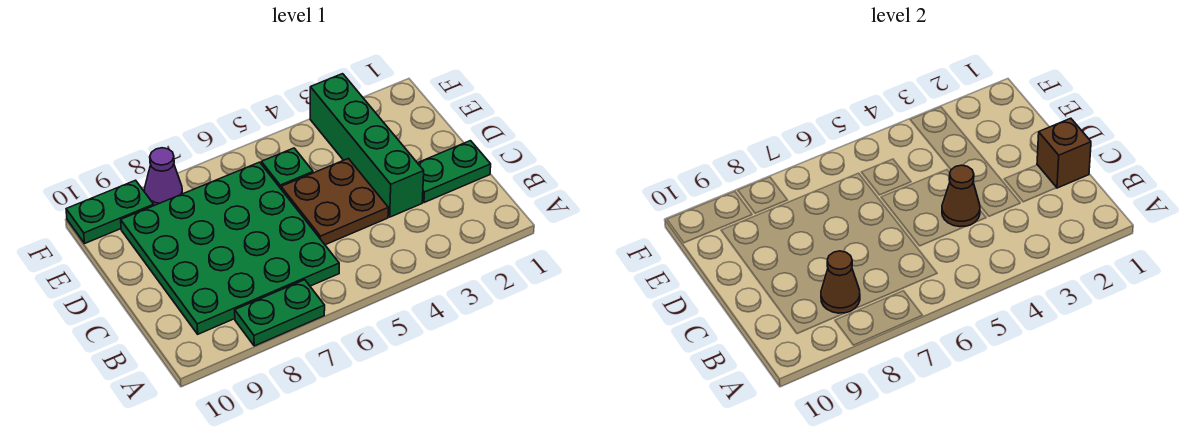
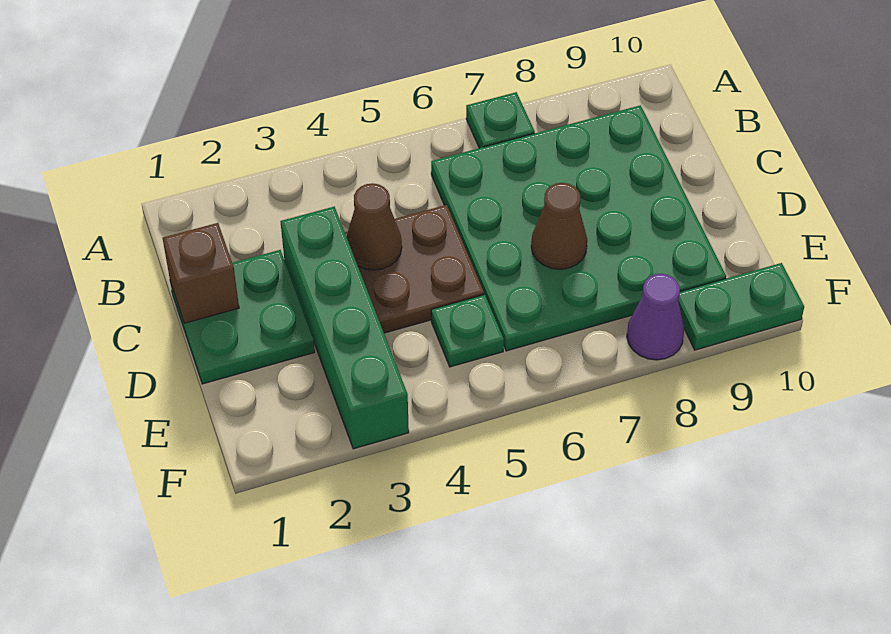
green 1x2 plate [235,280,325,346] -> green 1x1 plate [466,92,535,148]
brown 1x1 cone [821,251,860,313] -> brown 1x1 cone moved to [531,183,587,269]
green 1x2 plate [418,141,491,203] -> green 2x2 plate [170,250,315,384]

